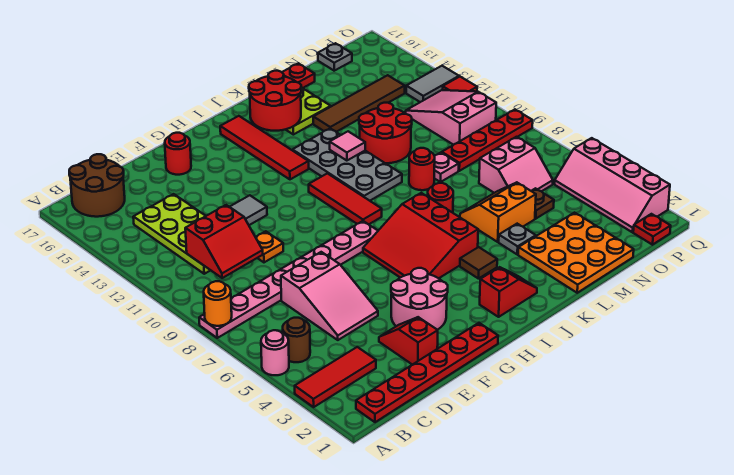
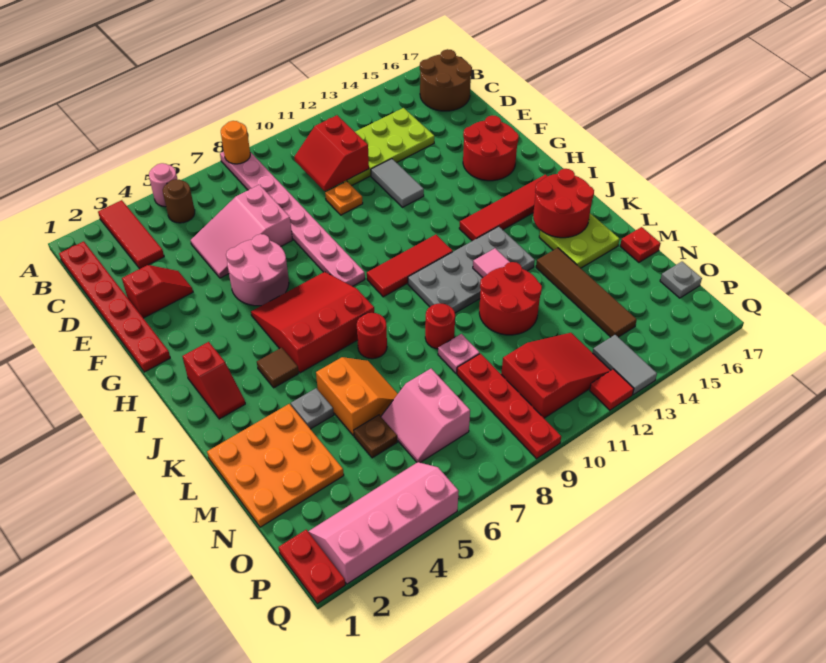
pink 2x2 round brick [391,268,448,330] -> pink 2x2 round brick moved to [226,234,289,306]
red 1x1 round brick [165,133,191,175] -> red 2x2 round brick [463,115,519,181]
pink 2x3 slope [406,90,496,145] -> red 2x3 slope [501,333,611,418]
red 1x1 plate [633,214,671,245] -> red 1x2 plate [279,530,345,604]

